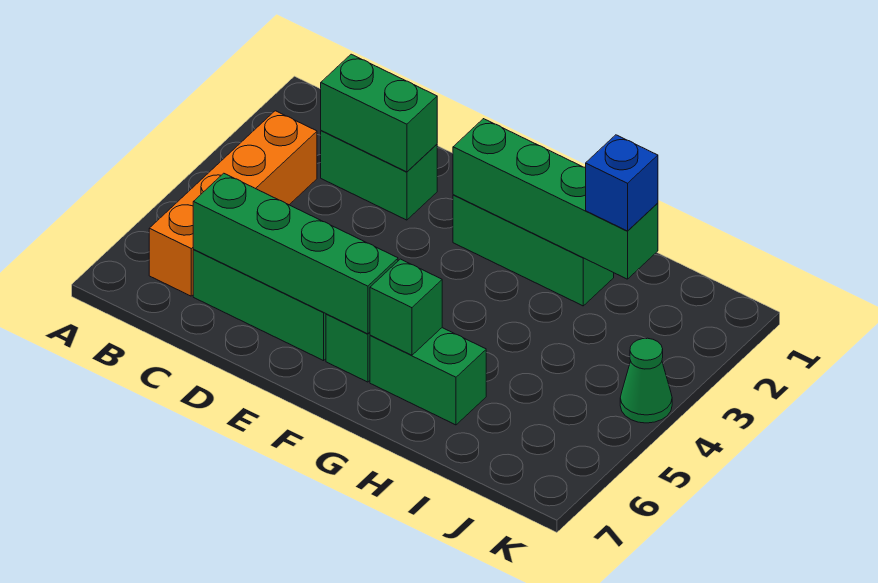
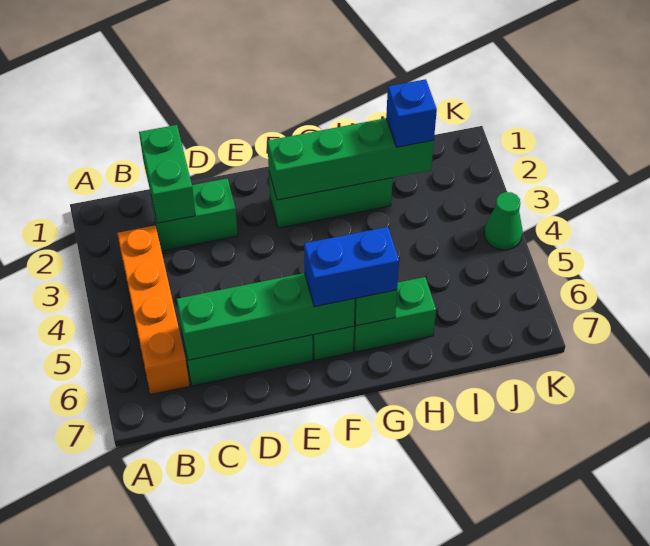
green 1x2 brick [321,54,437,172] -> green 1x2 brick turned to [139,125,195,223]
none -> blue 1x2 brick [304,227,399,307]

